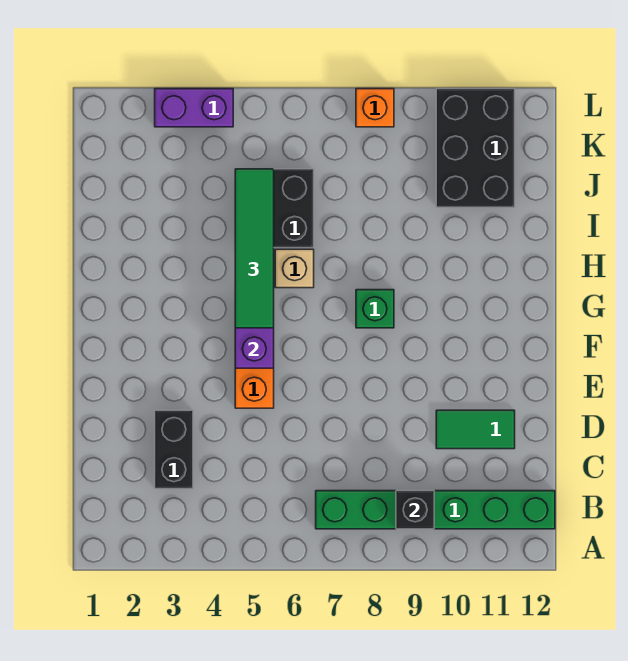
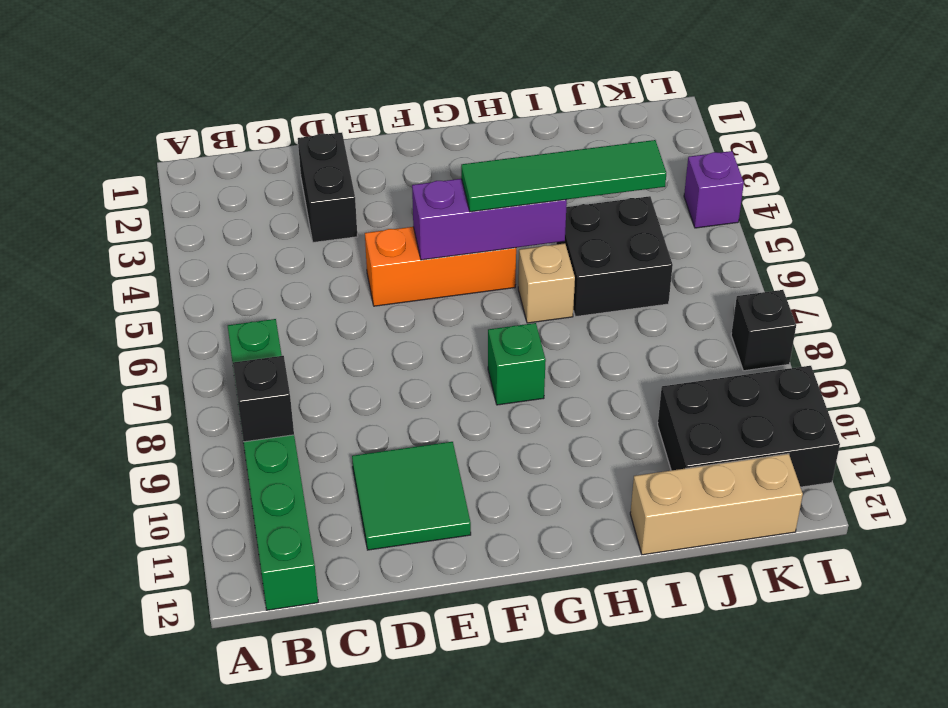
black 1x2 brick [155,410,193,489] -> black 1x2 brick turned to [298,133,358,243]
green 1x2 tile [436,410,515,449] -> green 2x2 tile [352,442,471,550]
none -> tan 1x3 brick [630,454,803,555]
purple 1x2 brick [155,89,233,127] -> purple 1x1 brick [684,151,744,228]
orange 1x1 brick [356,89,394,127] -> black 1x1 brick [731,290,796,371]

